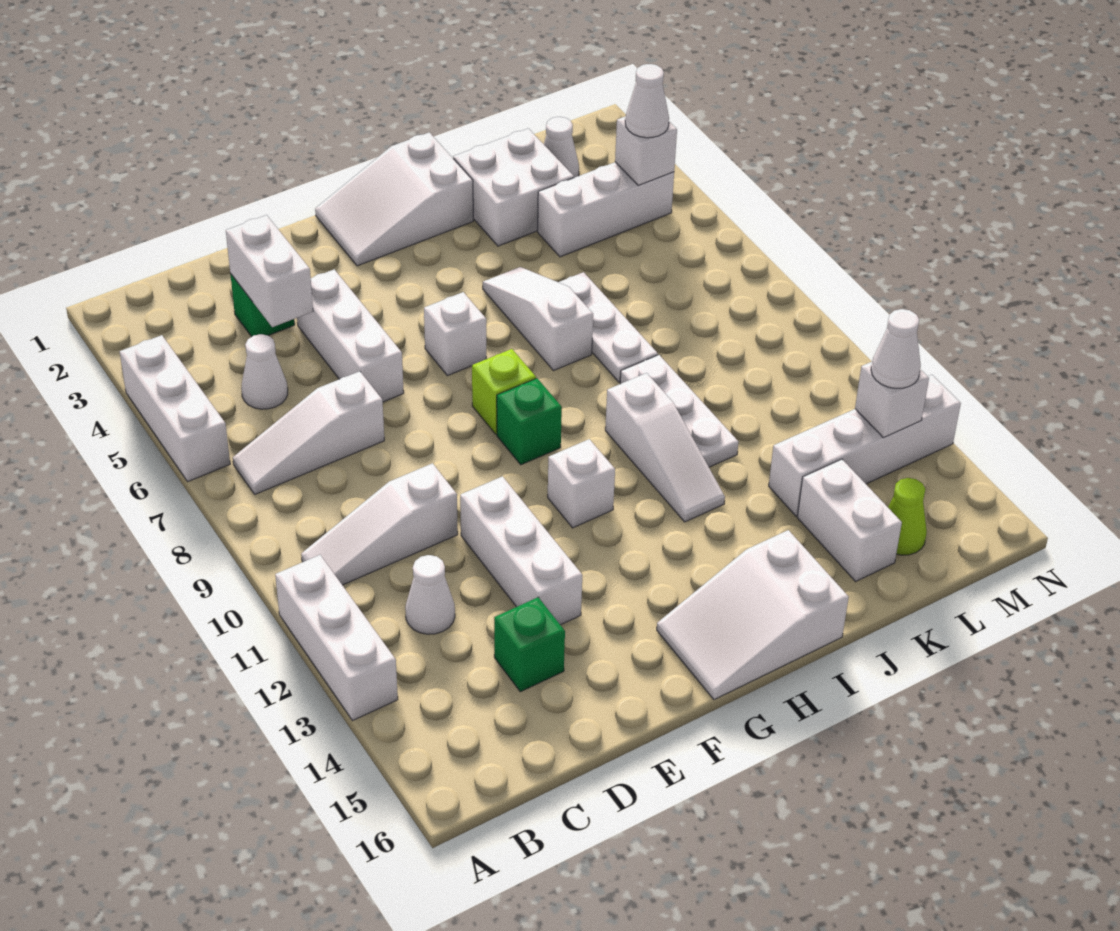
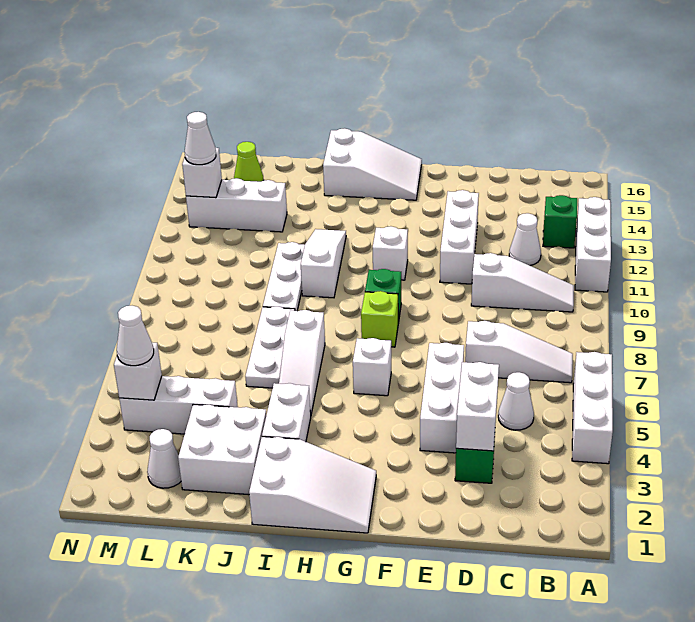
green 1x1 brick [494,597,565,692] -> green 1x1 brick moved to [543,195,577,248]
white 1x4 brick [769,375,961,516] -> white 1x3 brick [186,178,287,232]
white 1x2 brick [797,459,902,581] -> white 1x2 brick moved to [262,383,311,442]

